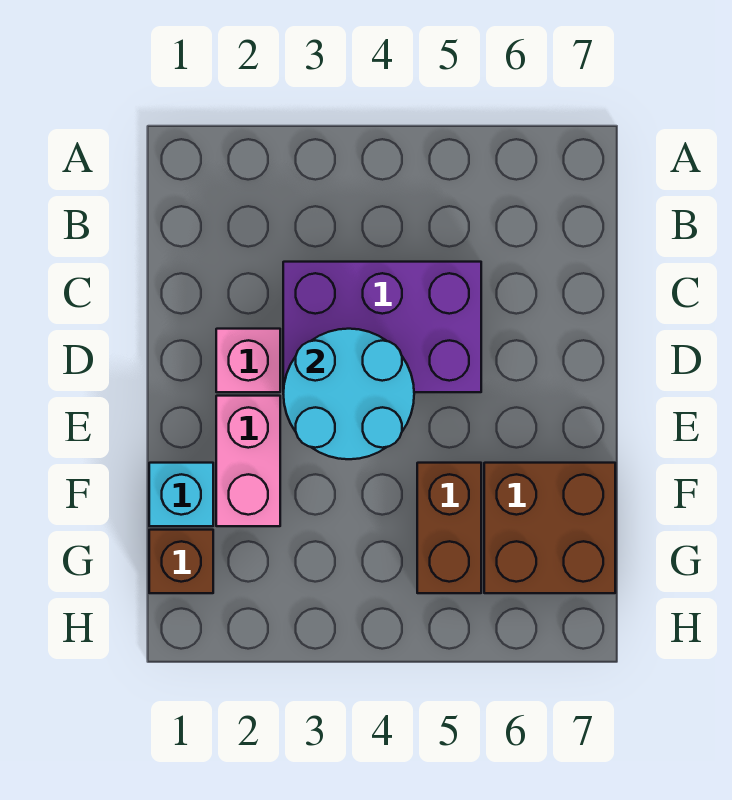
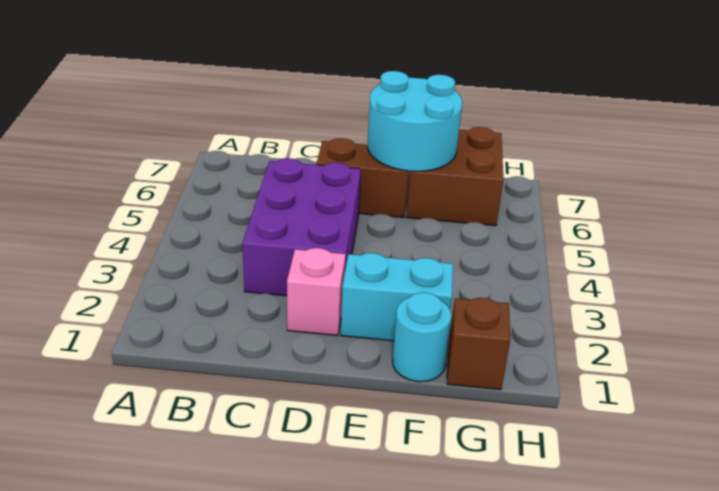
cyan 2x2 round brick [283,329,414,459] -> cyan 2x2 round brick moved to [368,71,462,171]
pink 1x2 brick [216,396,280,526] -> cyan 1x2 brick [341,253,453,341]
cyan 1x1 brick [149,463,213,526] -> cyan 1x1 round brick [392,292,451,382]
brown 1x2 brick [417,463,481,593] -> brown 1x2 brick moved to [316,138,409,217]

